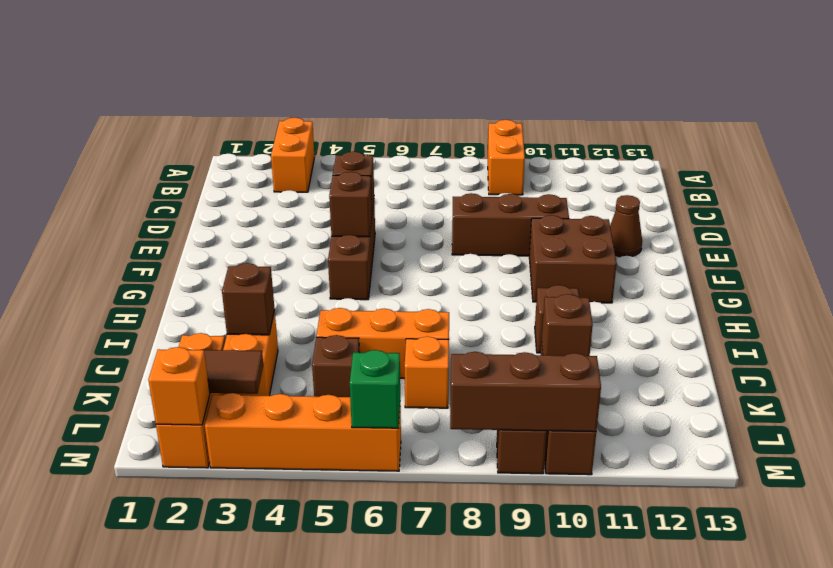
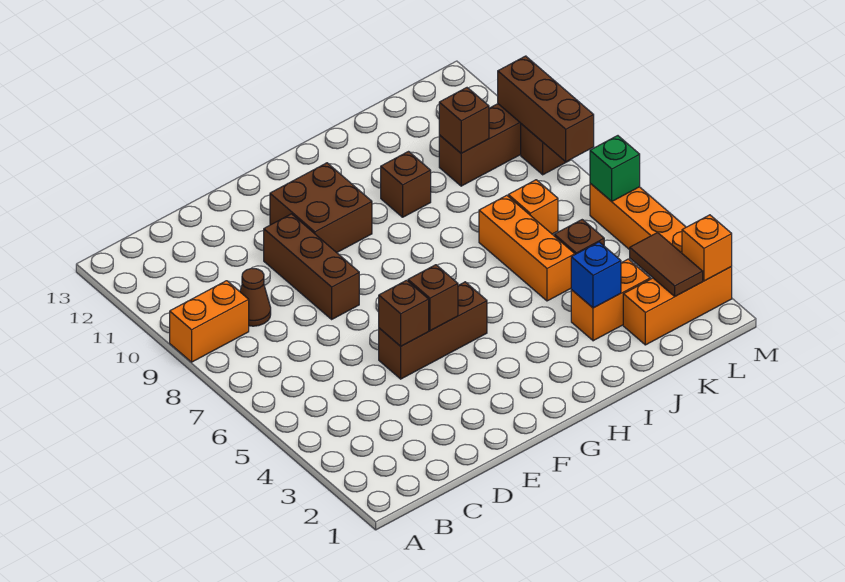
orange 1x2 brick [271,118,315,192] -> none
brown 1x1 cone [610,195,642,257] -> brown 1x1 cone moved to [240,268,271,326]
brown 1x1 brick [222,263,275,335] -> blue 1x1 brick [571,242,621,308]

